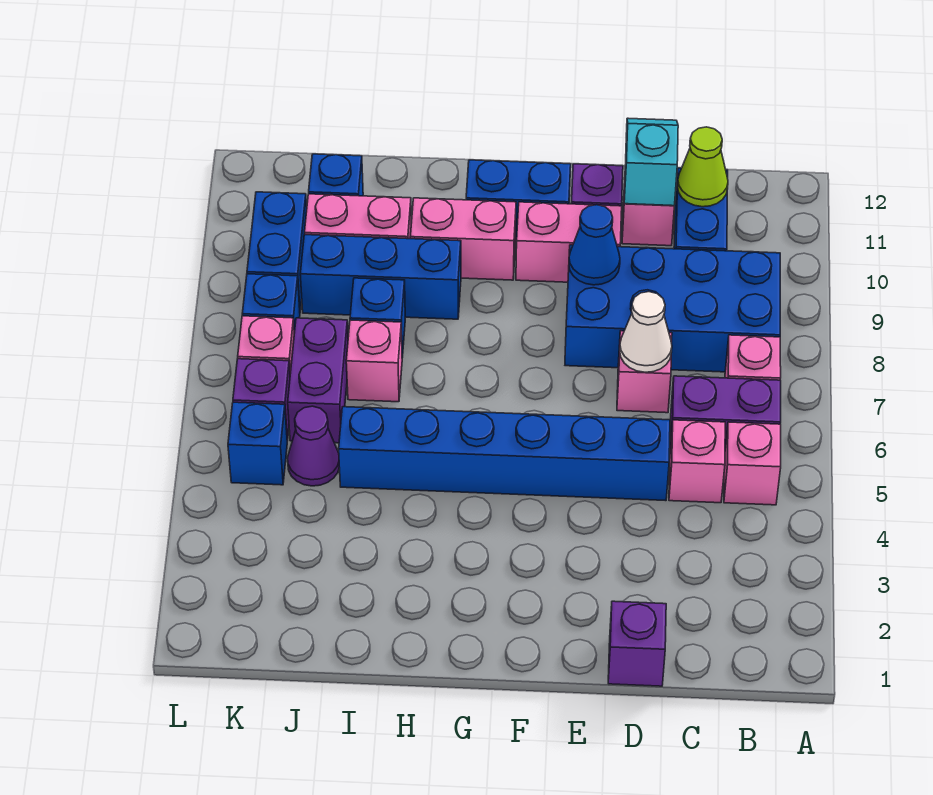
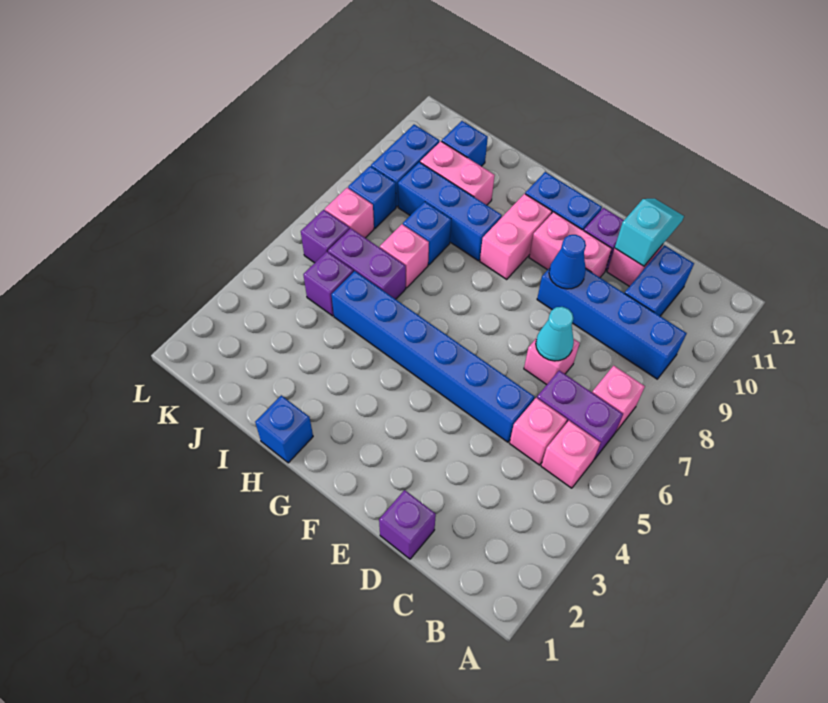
blue 2x4 brick [565,245,780,372] -> blue 1x4 brick [537,268,687,379]
lime 1x1 cone [677,127,728,207] -> none
white 1x1 cone [620,292,672,372] -> cyan 1x1 cone [536,307,574,361]
pink 1x2 brick [410,198,516,280] -> pink 1x2 brick turned to [480,194,552,279]
purple 1x1 cone [288,406,339,486] -> purple 1x1 brick [303,252,354,316]
purple 1x2 brick [288,318,348,443] -> purple 1x2 brick turned to [328,228,406,299]
blue 1x1 brick [228,402,287,485] -> blue 1x1 brick moved to [255,395,313,463]

